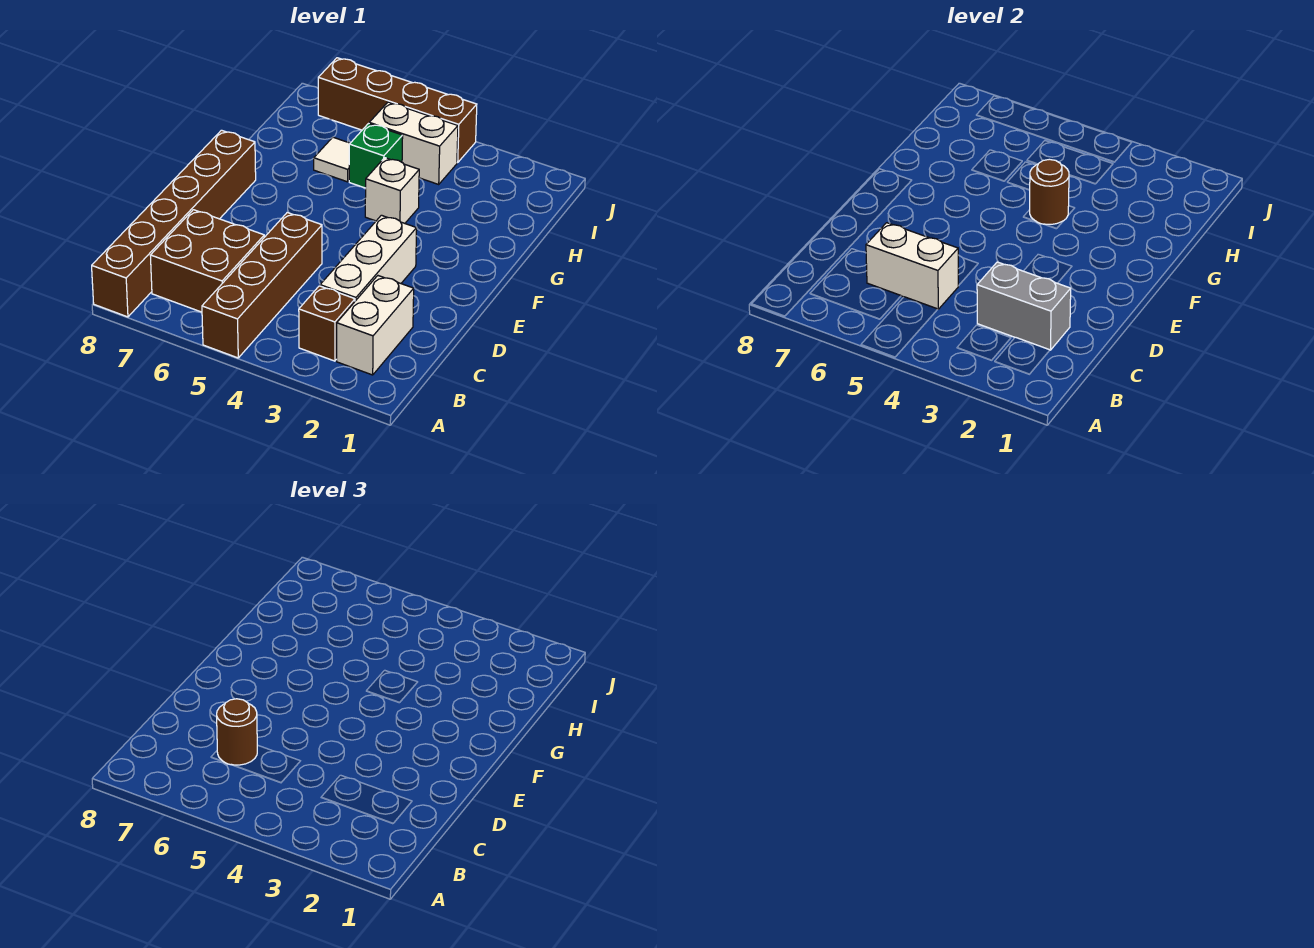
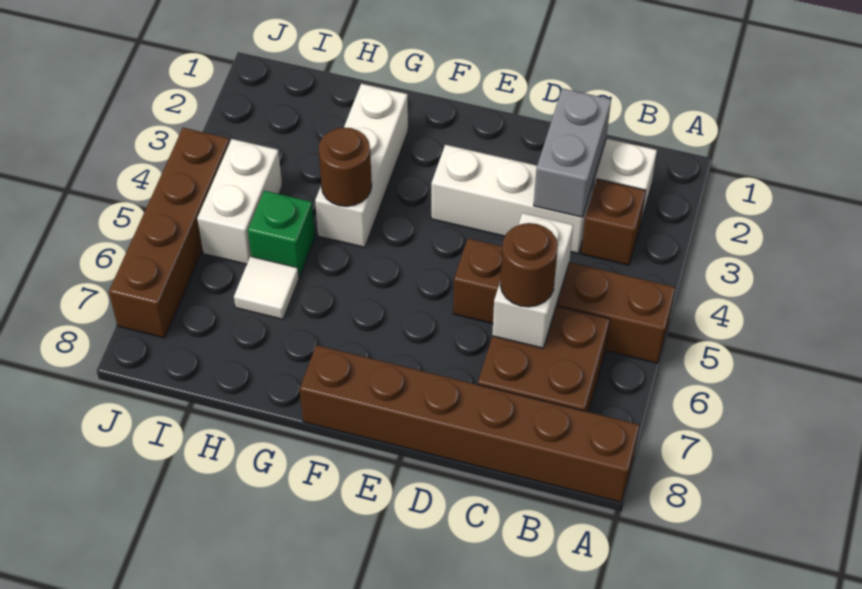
white 1x1 brick [365,158,419,223] -> white 1x3 brick [315,84,408,247]

